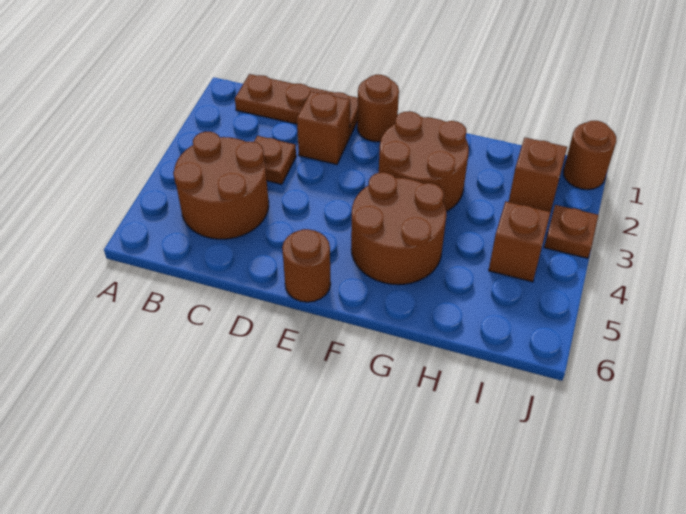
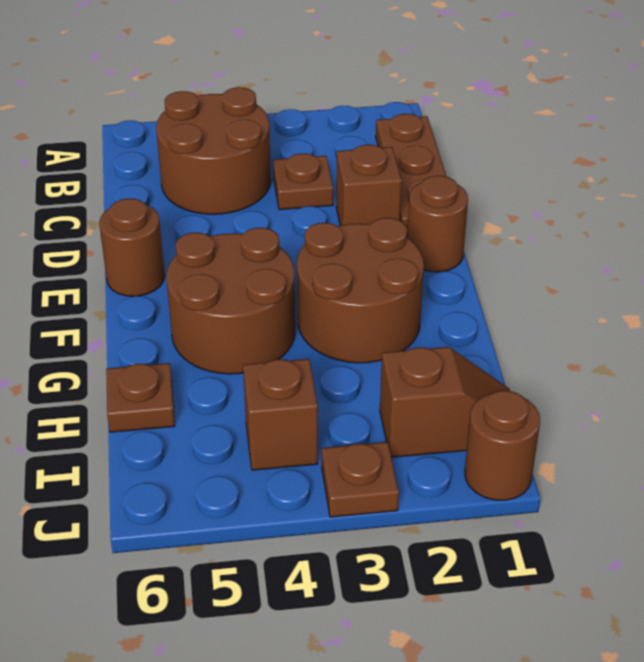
none -> brown 1x1 plate [106,363,175,432]

